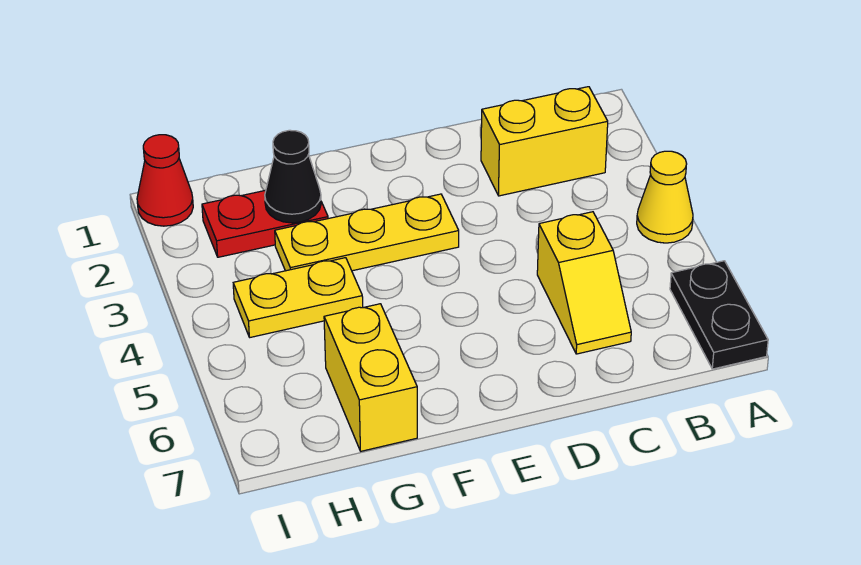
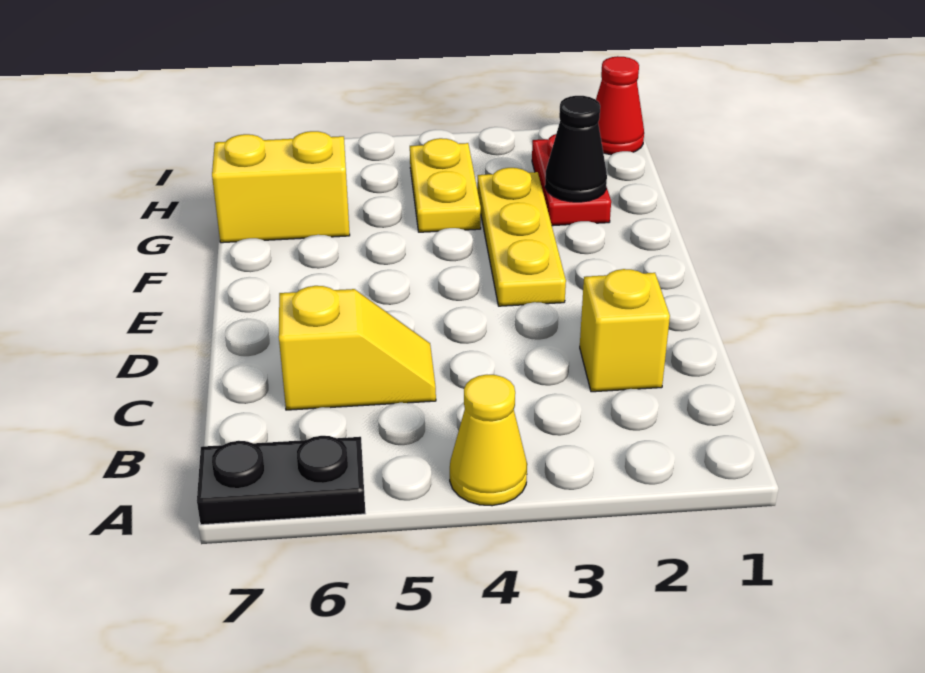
yellow 1x2 brick [481,87,608,196] -> yellow 1x1 brick [580,269,670,392]
yellow 1x2 slope [537,212,631,354] -> yellow 1x2 slope turned to [279,286,436,410]

